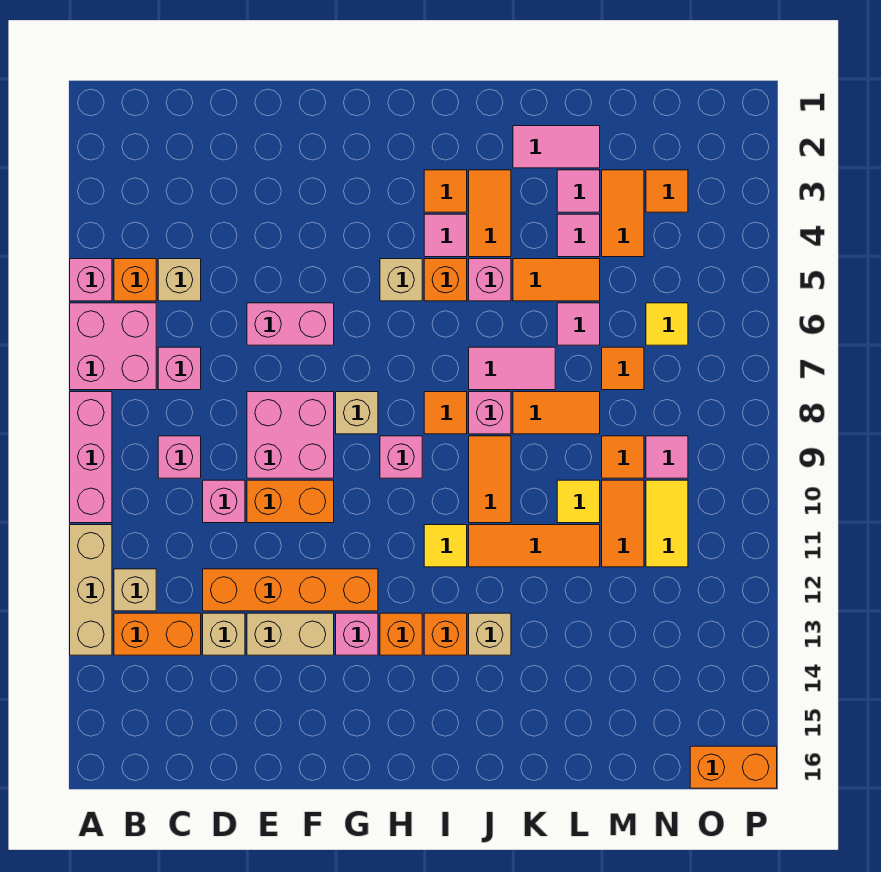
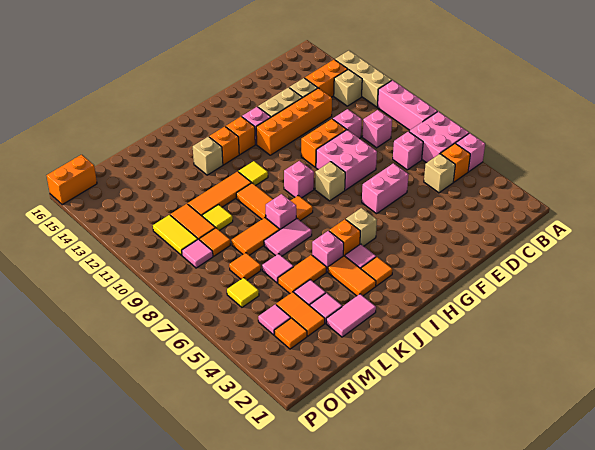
none -> pink 1x1 tile [258,304,291,335]

